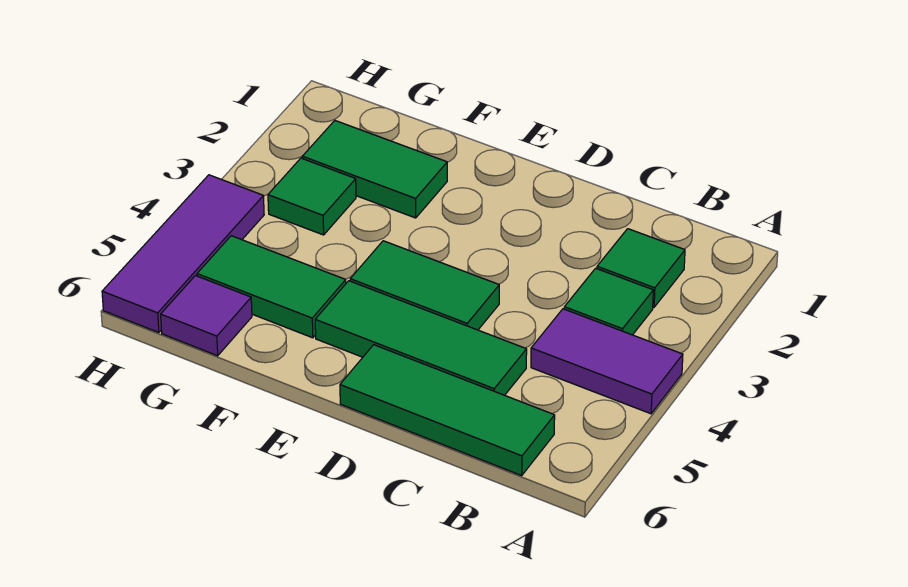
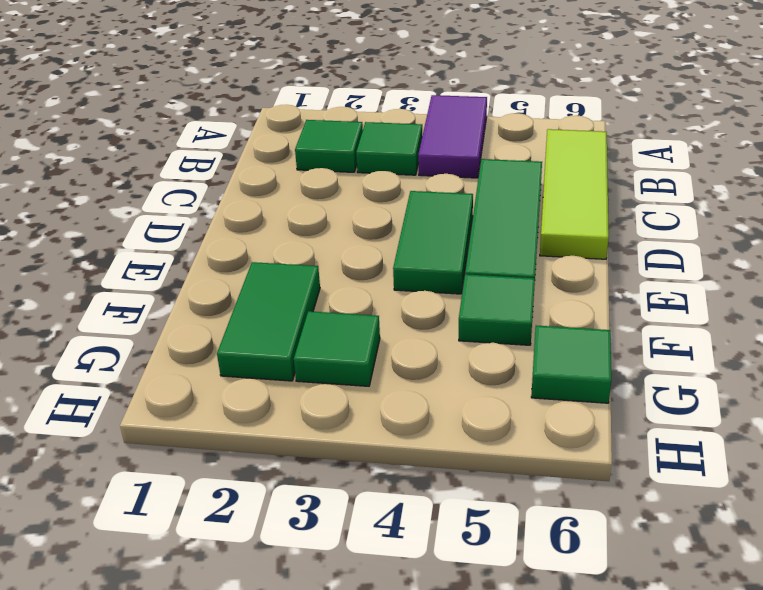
green 1x3 tile [340,345,555,475] -> lime 1x3 tile [540,129,609,259]
green 1x2 tile [197,236,346,338] -> green 1x1 tile [459,274,535,345]
purple 1x1 tile [161,276,252,356] -> green 1x1 tile [531,326,611,403]
purple 1x3 tile [102,175,264,333] -> none

